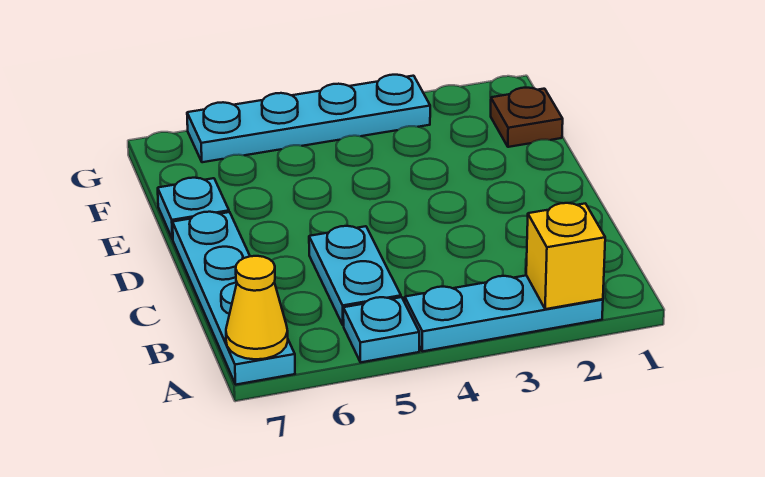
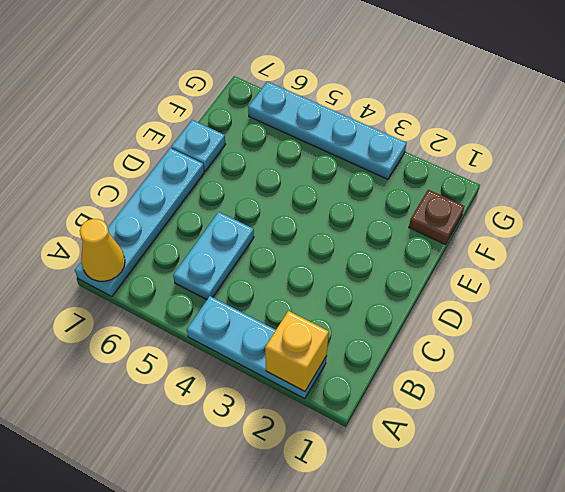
cyan 1x1 plate [343,297,419,362] -> none

